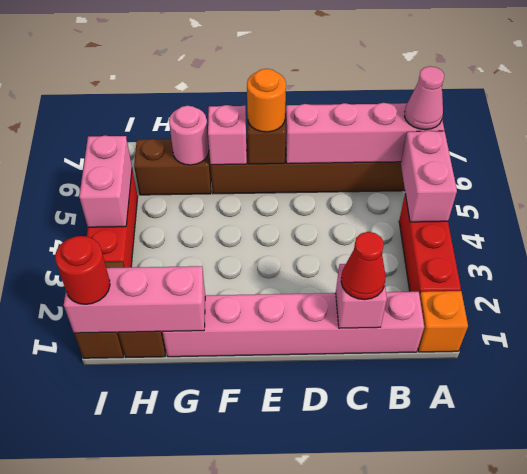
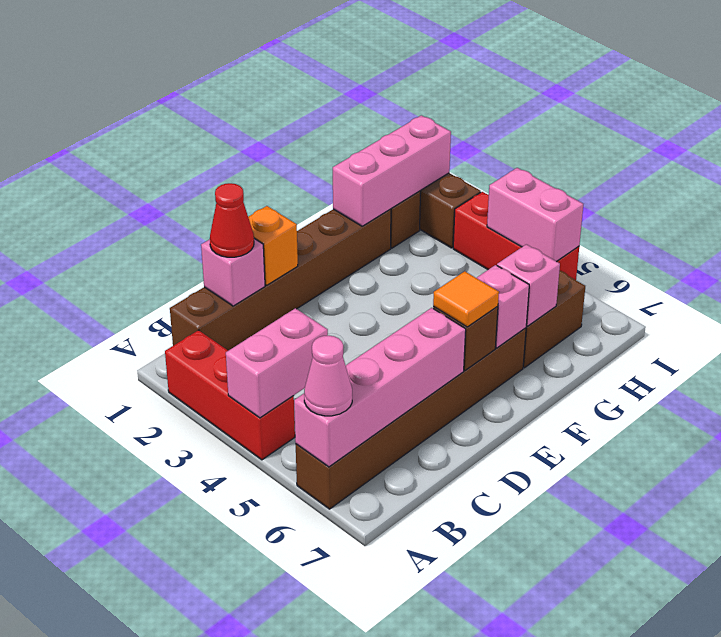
orange 1x1 brick [418,291,468,352] -> orange 1x1 brick moved to [248,206,298,285]
pink 1x2 brick [401,131,457,222] -> pink 1x2 brick turned to [226,308,328,418]
pink 1x6 brick [163,292,424,357] -> brown 1x6 brick [170,209,391,351]
orange 1x1 round brick [247,69,286,132] -> orange 1x1 tile [433,271,499,327]
pink 1x1 round brick [169,106,209,165] -> pink 1x1 brick [497,244,560,326]
red 1x1 round brick [55,236,110,304] -> none

